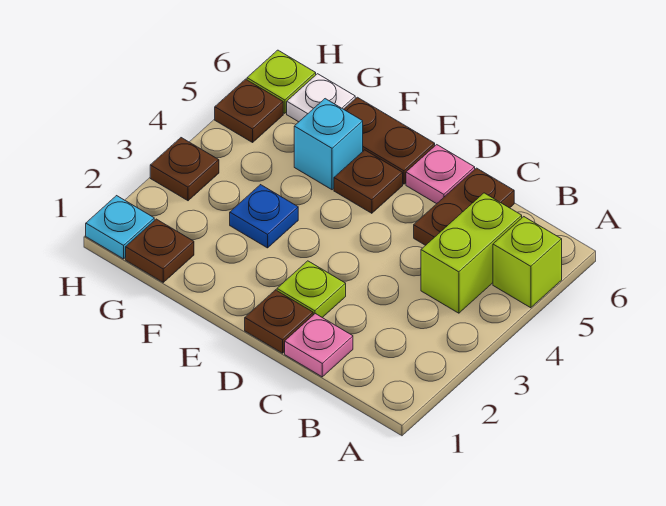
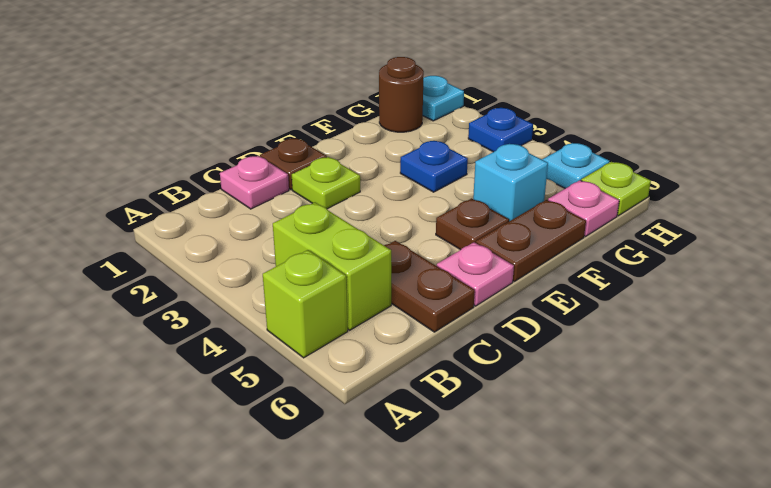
brown 1x1 plate [126,219,194,282] -> brown 1x1 round brick [379,57,424,132]
white 1x1 plate [287,74,355,122] -> pink 1x1 plate [548,180,619,236]
brown 1x1 plate [150,138,219,201] -> blue 1x1 plate [468,108,533,152]
brown 1x1 plate [215,79,283,142] -> cyan 1x1 plate [542,143,609,189]

